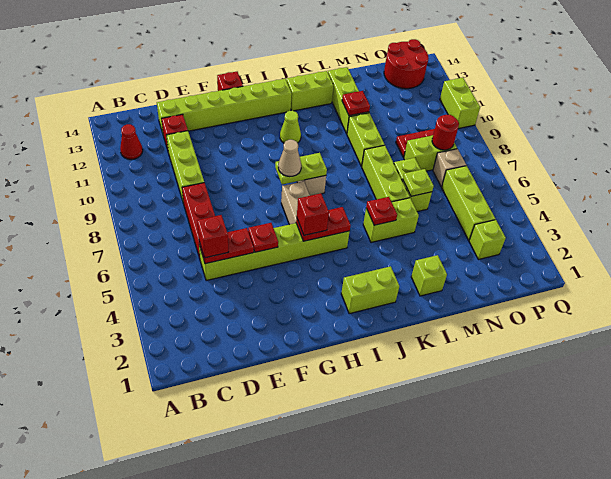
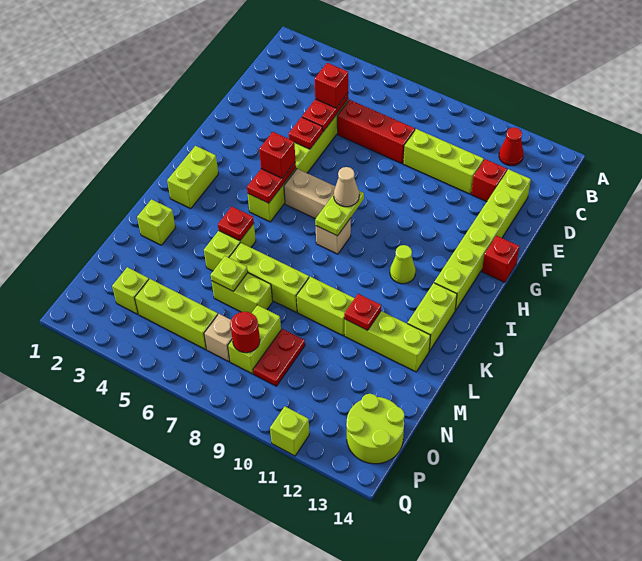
red 2x2 round brick [384,39,429,89] -> lime 2x2 round brick [346,394,405,464]
lime 1x2 brick [440,78,480,129] -> lime 1x1 brick [270,407,309,456]

